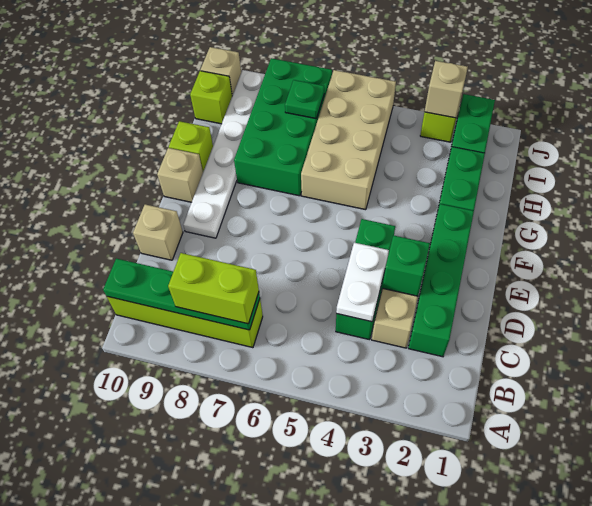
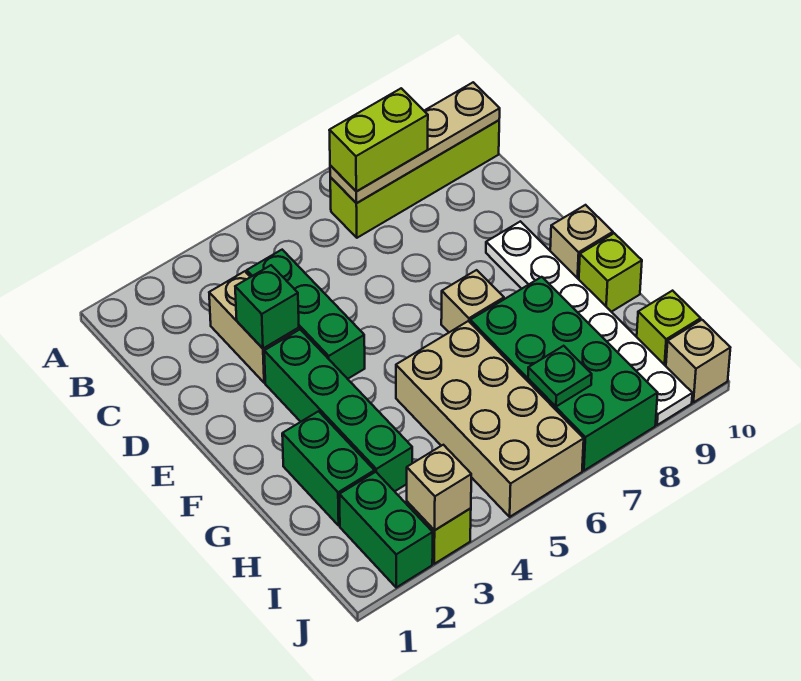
green 1x4 plate [103,258,260,330] -> tan 1x4 plate [330,82,500,203]
green 1x4 brick [408,204,474,357] -> green 1x4 brick moved to [264,330,412,491]
white 1x2 plate [336,243,389,322] -> none
tan 1x1 brick [133,204,183,260] -> tan 1x1 brick moved to [441,270,504,332]

